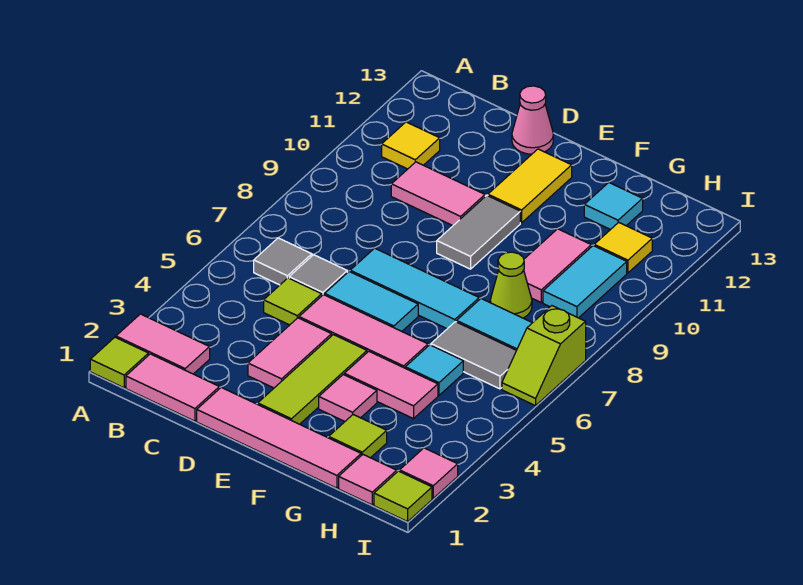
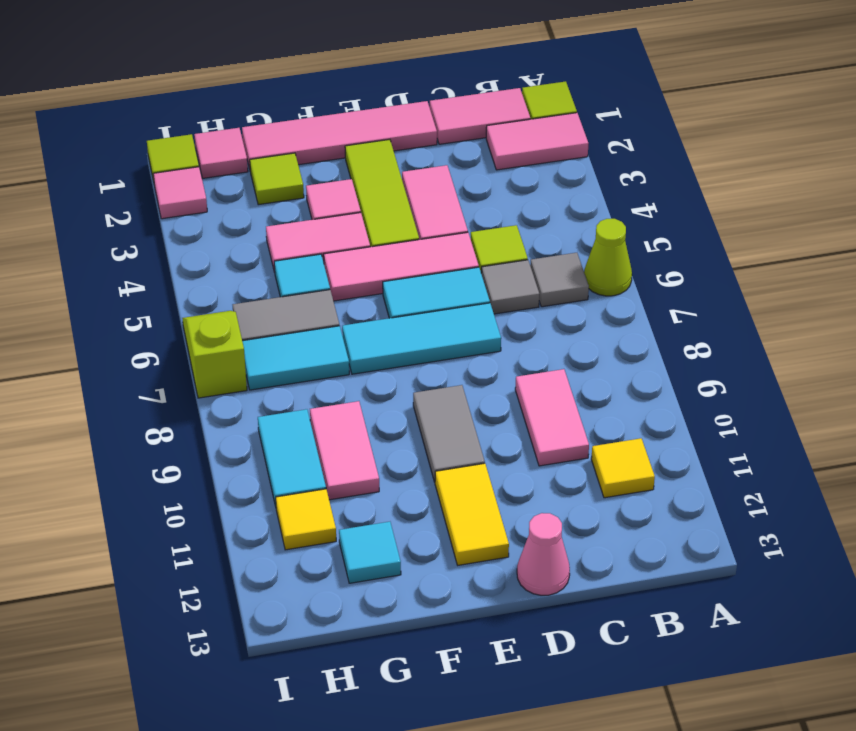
pink 1x2 tile [391,162,485,226] -> pink 1x2 tile turned to [515,369,589,466]
lime 1x1 cone [490,252,532,318] -> lime 1x1 cone moved to [584,219,632,296]

